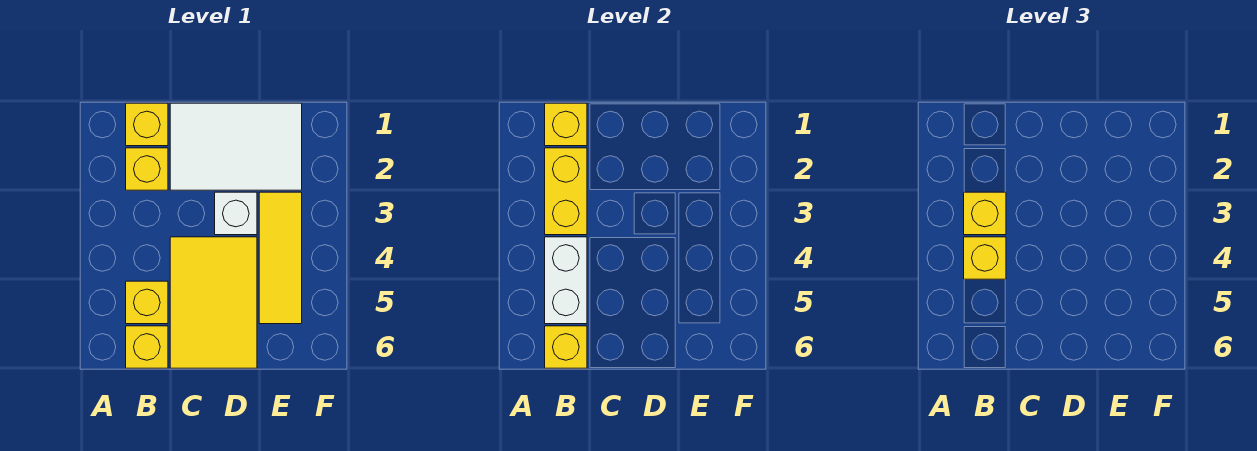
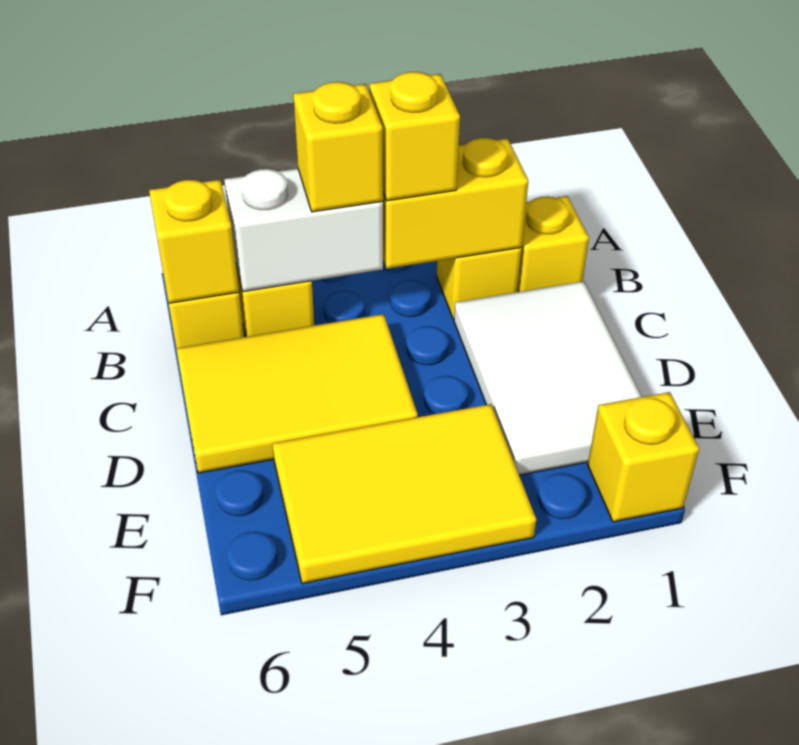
yellow 1x1 brick [545,103,587,146] -> yellow 1x1 brick moved to [588,392,699,522]
white 1x1 brick [215,192,257,235] -> none
yellow 1x3 tile [259,192,302,324] -> yellow 2x3 tile [273,404,536,584]

